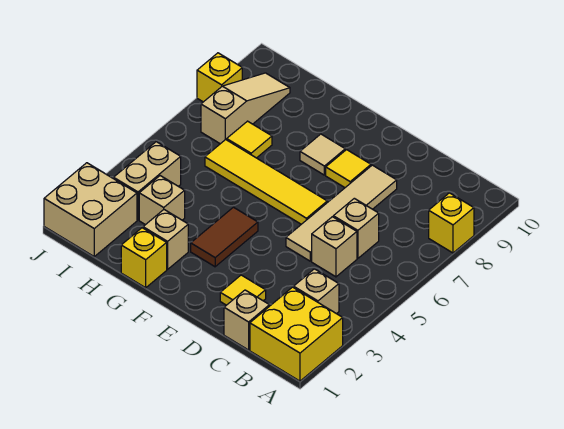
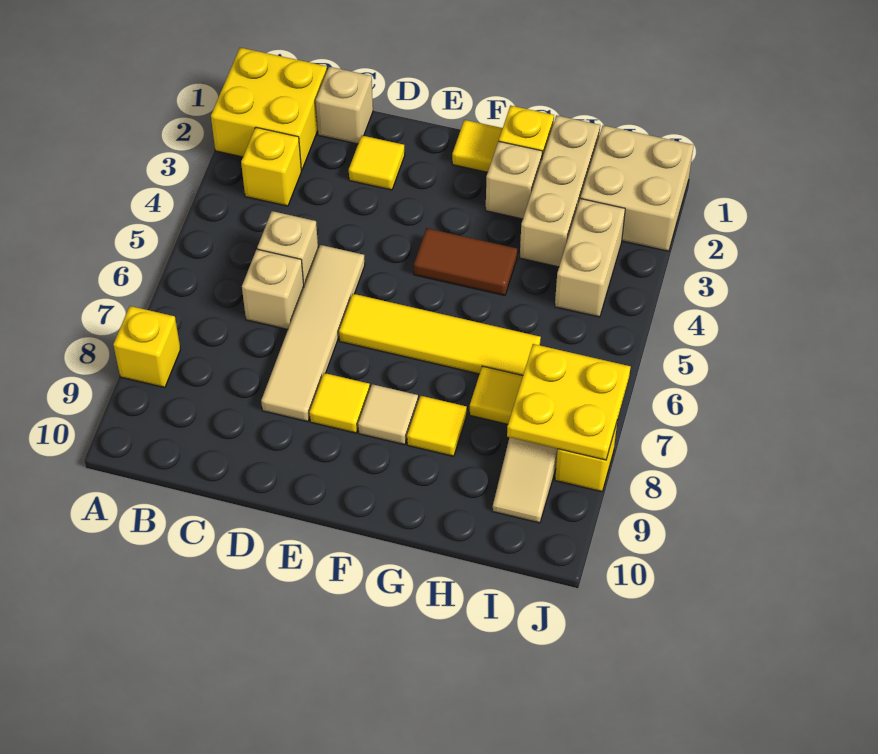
tan 1x1 brick [294,269,339,314] -> yellow 1x1 brick [241,127,301,206]
none -> yellow 1x1 tile [452,120,502,172]
brown 1x2 tile [191,207,258,267] -> brown 1x2 tile turned to [414,228,517,295]
none -> yellow 1x1 tile [407,396,467,456]
tan 1x1 brick [139,176,185,225] -> tan 1x3 brick [520,115,600,267]
none -> yellow 2x2 plate [507,344,630,460]

